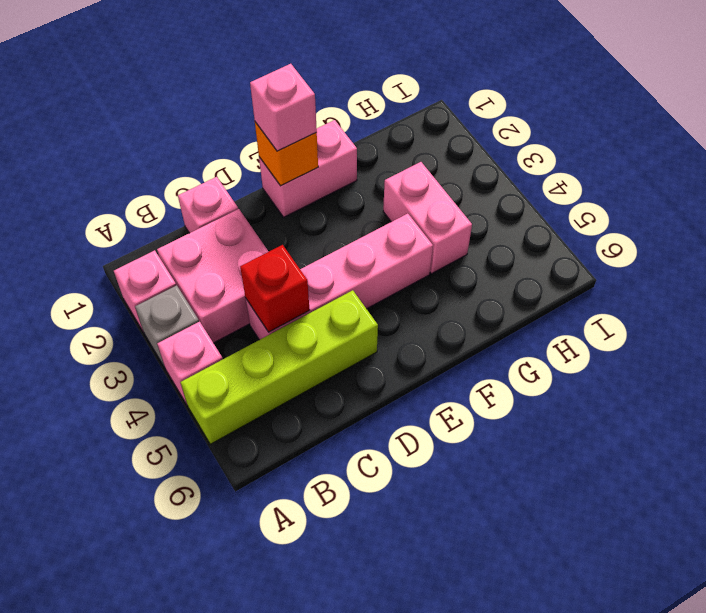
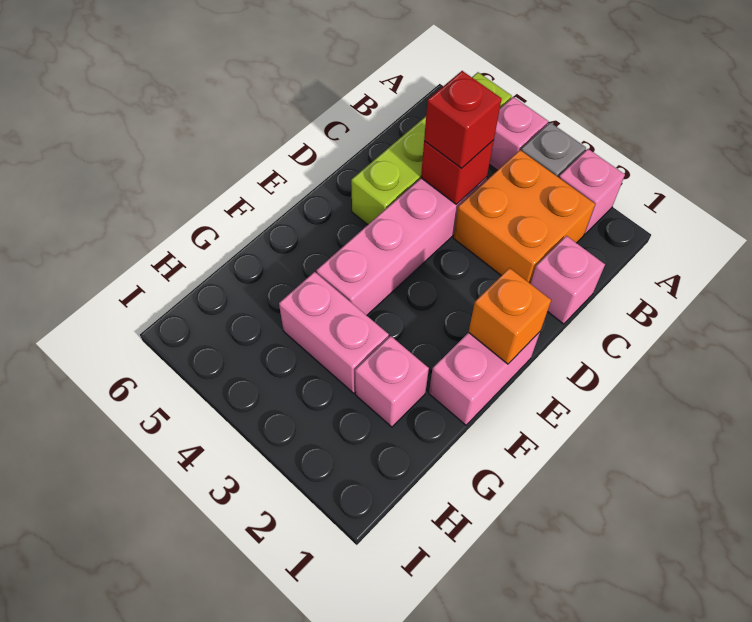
pink 2x2 brick [157,209,269,343] -> orange 2x2 brick [453,150,595,284]
none -> red 1x1 brick [424,71,501,169]
pink 1x1 brick [250,64,317,151] -> pink 1x1 brick moved to [355,336,429,427]

